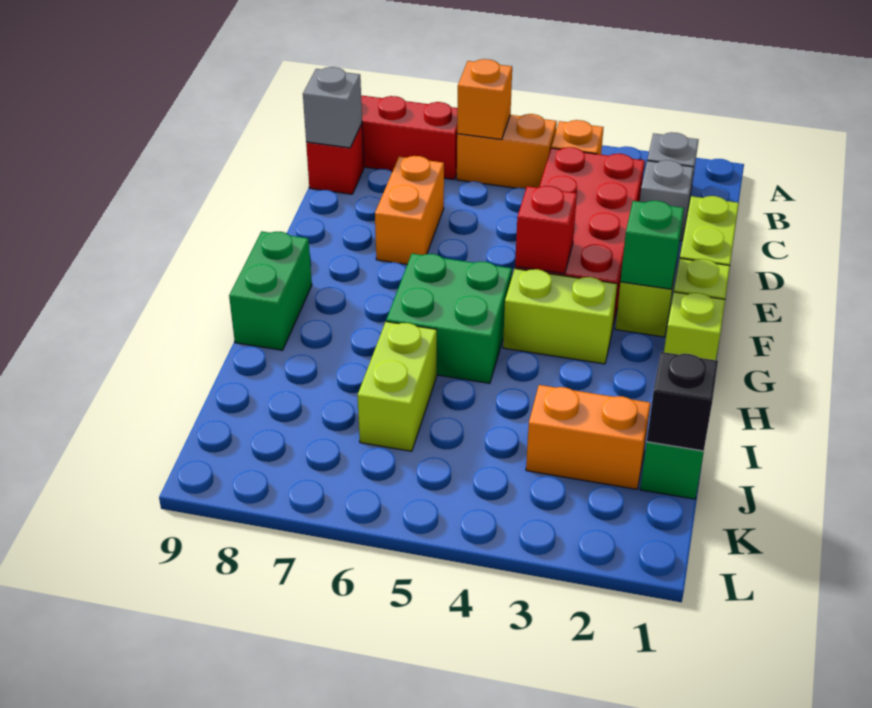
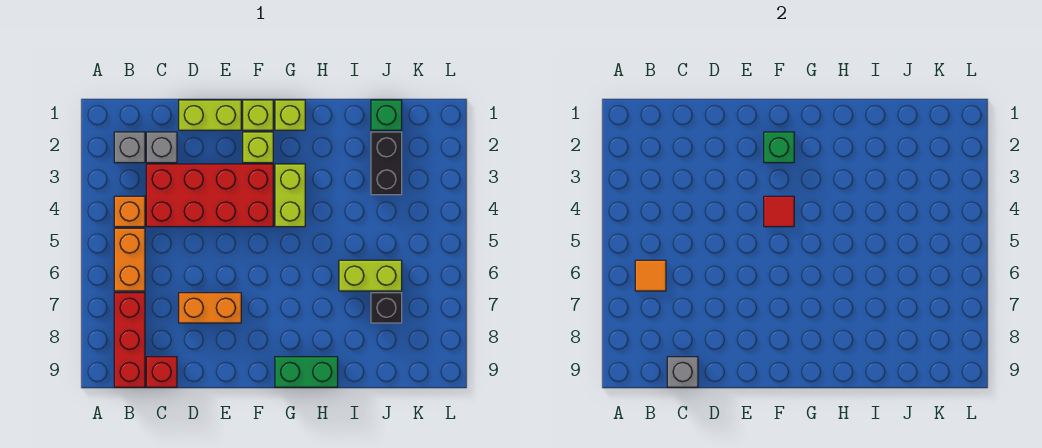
orange 1x1 brick [457,59,512,139] -> orange 1x1 tile [635,260,666,291]
red 1x1 brick [515,186,577,274] -> red 1x1 tile [764,196,794,227]
green 2x2 brick [386,254,512,383] -> none
black 1x1 brick [647,352,718,451] -> black 1x1 brick moved to [371,293,402,323]
orange 1x2 brick [526,385,651,489] -> black 1x2 brick [371,132,402,195]

